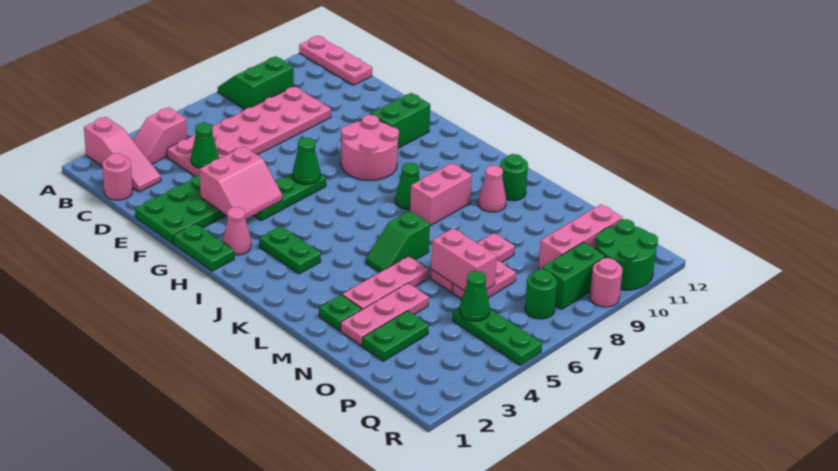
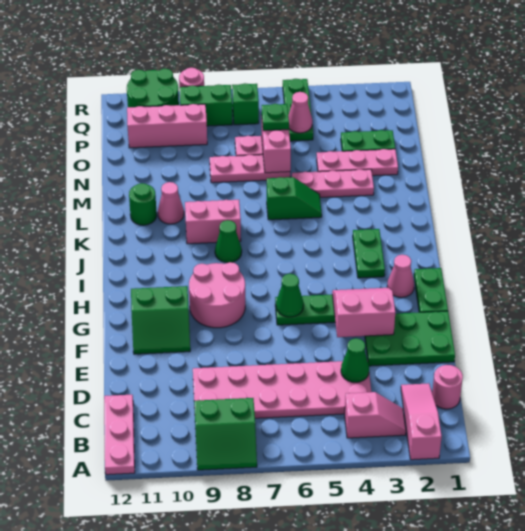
green 1x1 plate [319,295,362,331] -> green 1x1 plate moved to [262,104,289,131]
green 1x1 cone [460,271,490,321] -> pink 1x1 cone [288,92,312,133]
green 1x1 round brick [525,269,557,319] -> green 1x1 brick [232,83,259,125]

